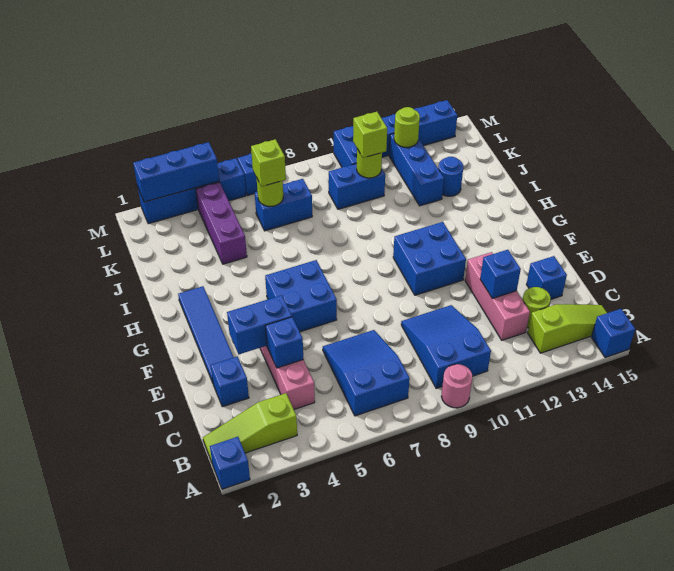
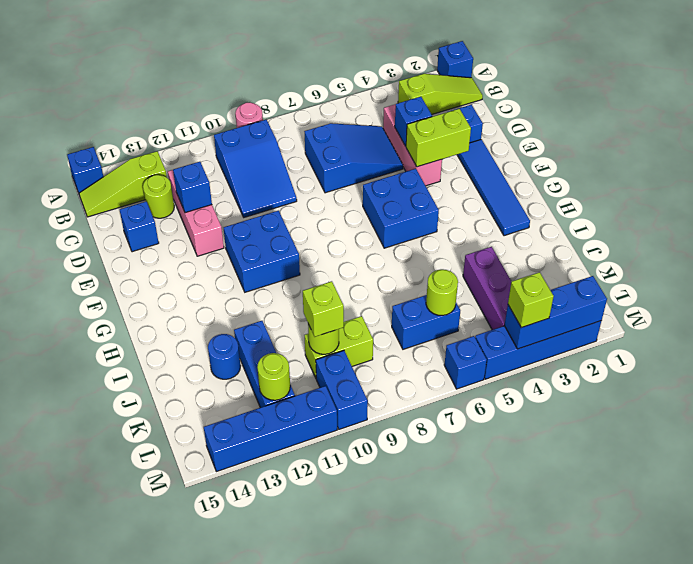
blue 2x3 slope [323,330,410,416] -> blue 2x3 slope turned to [304,123,403,193]
blue 1x2 brick [227,295,292,354] -> lime 1x2 brick [406,109,471,167]
lime 1x1 brick [251,139,286,187] -> lime 1x1 brick moved to [508,272,554,328]
blue 1x2 brick [329,163,385,209] -> lime 1x2 brick [304,316,373,378]

